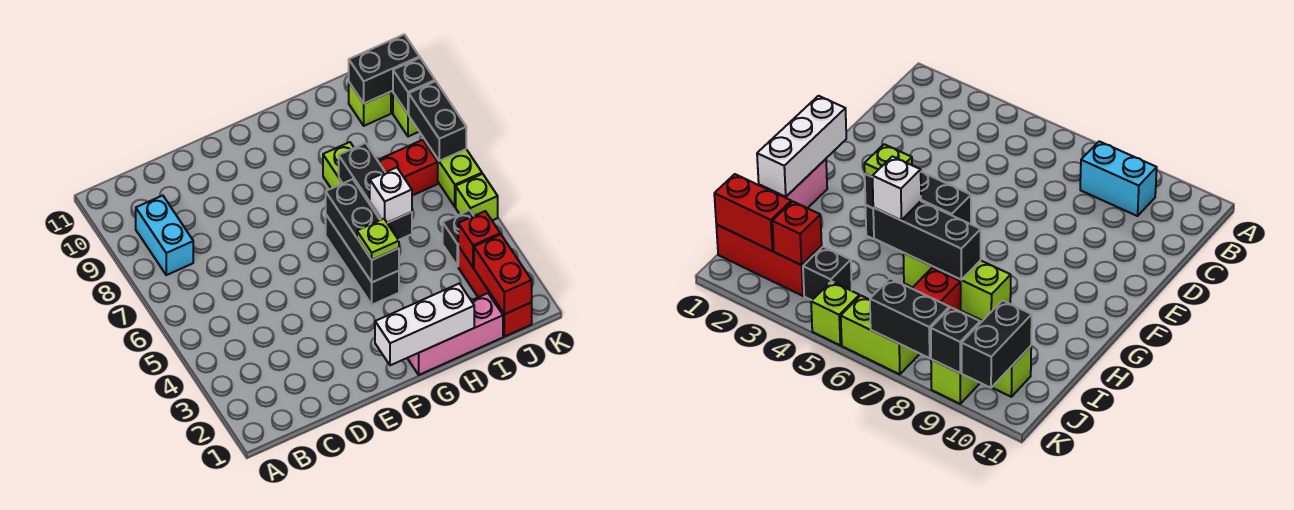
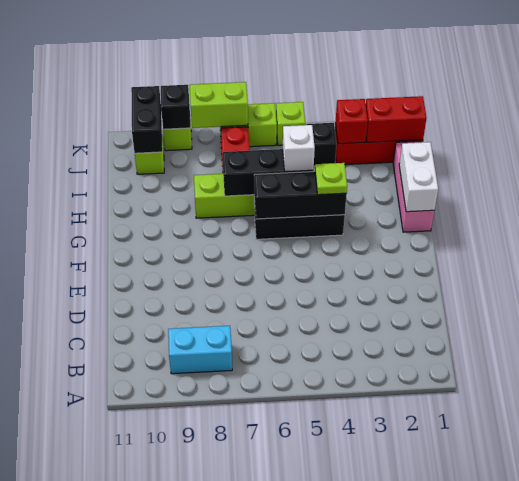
white 1x3 brick [375,283,474,365] -> white 1x2 brick [399,142,438,212]
black 1x2 brick [409,81,466,161] -> lime 1x2 brick [190,82,248,128]

